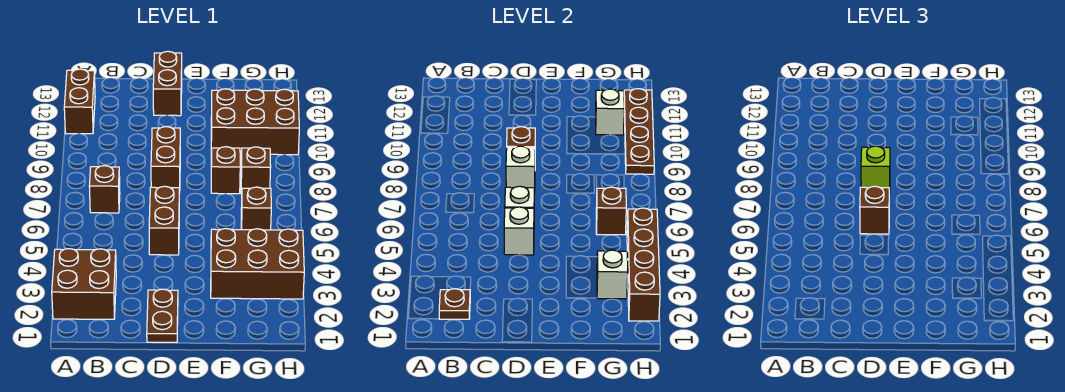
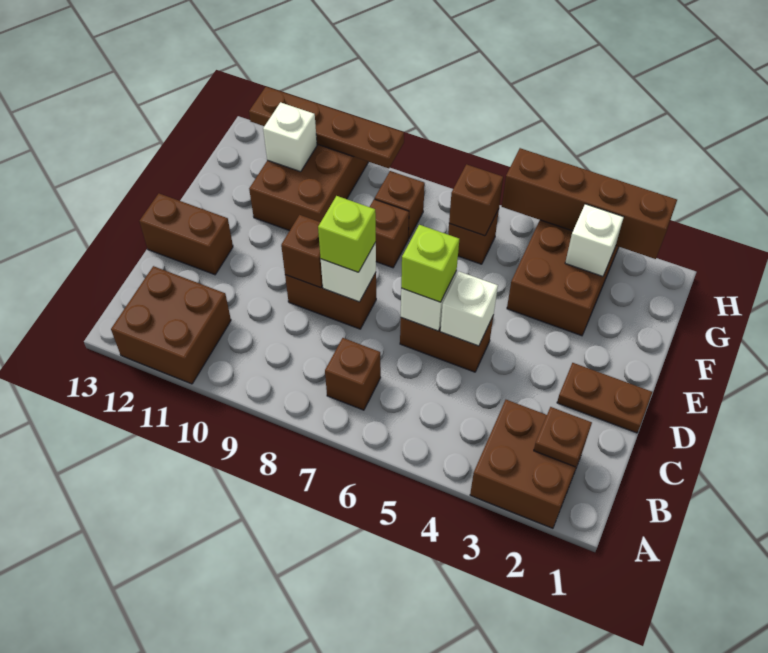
brown 1x2 brick [64,69,95,134] -> brown 2x2 brick [111,266,231,384]
brown 1x1 brick [860,186,889,234] -> lime 1x1 brick [401,225,459,302]

